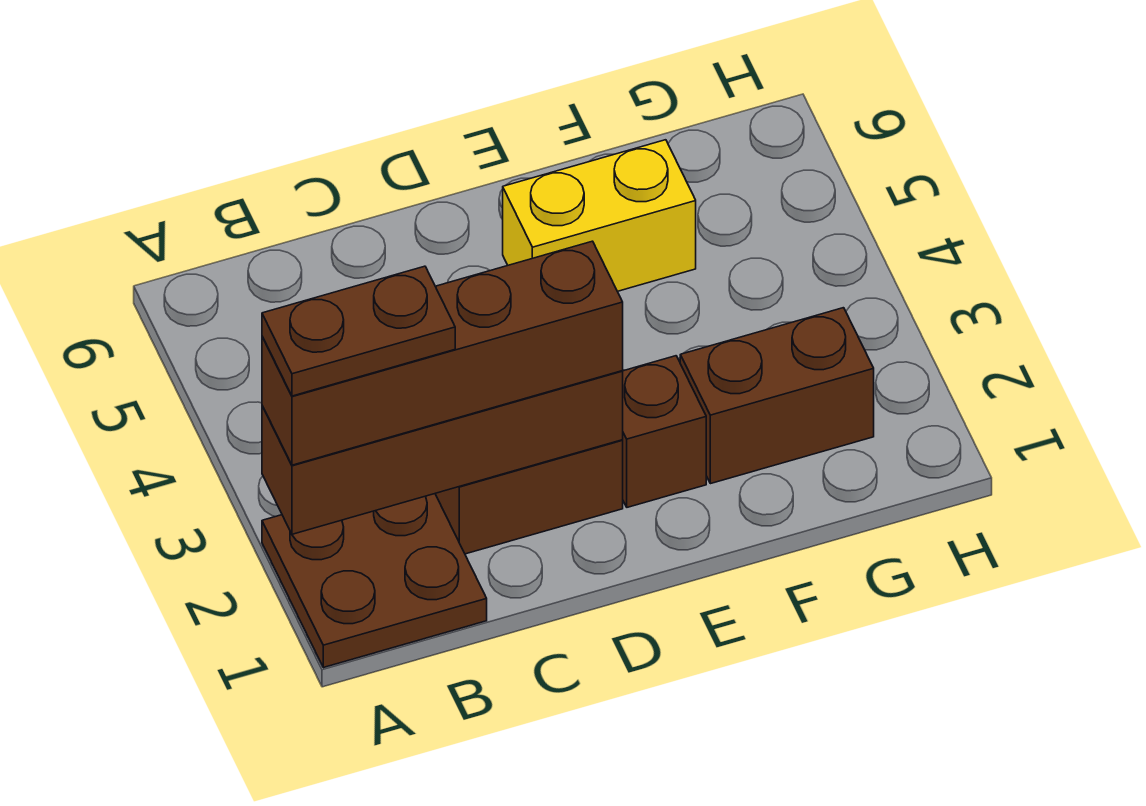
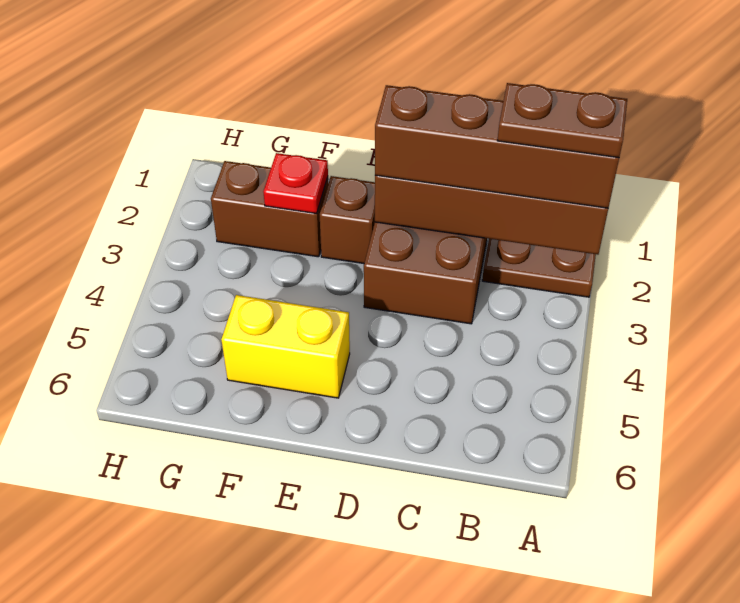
none -> red 1x1 plate [263,153,328,214]

